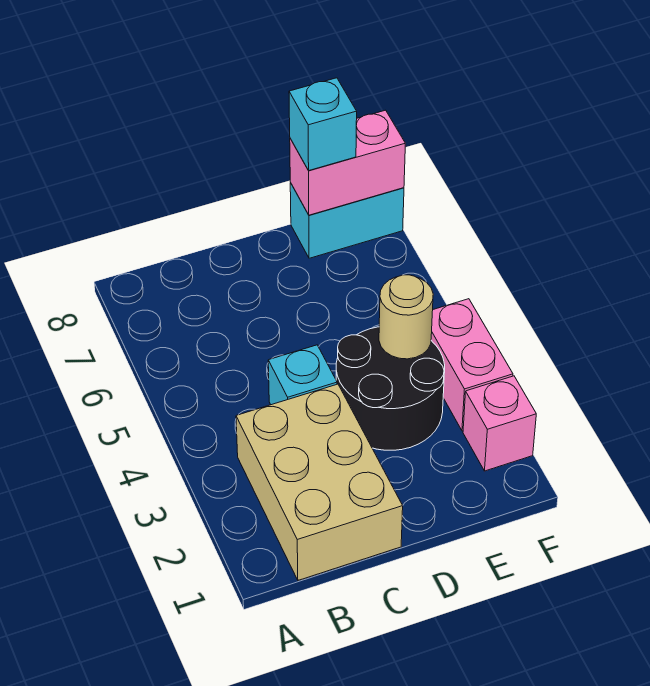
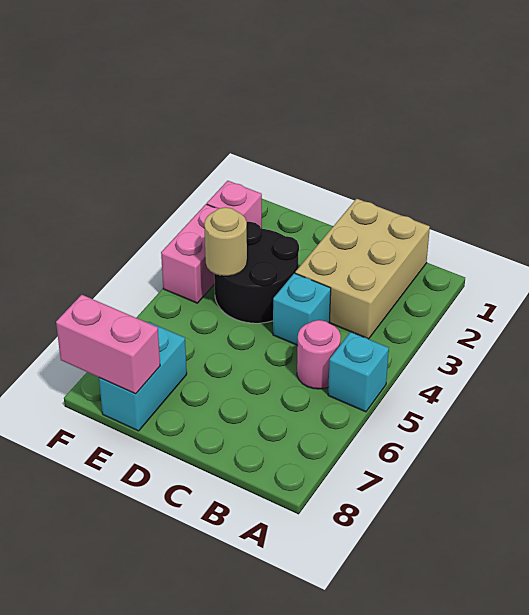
none -> pink 1x1 round brick [297,320,341,389]
cyan 1x2 brick [290,183,404,258] -> cyan 1x2 brick turned to [99,322,187,431]
cyan 1x1 brick [289,78,357,170] -> cyan 1x1 brick moved to [328,332,389,412]

